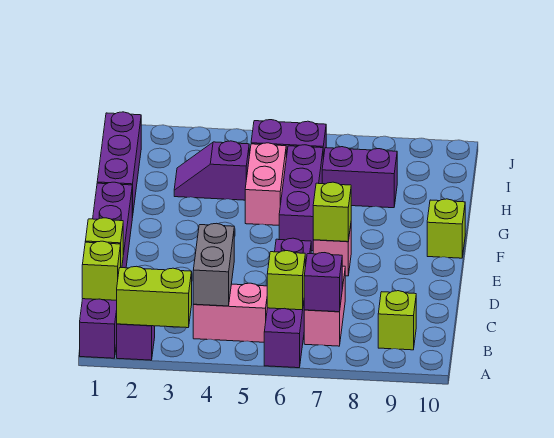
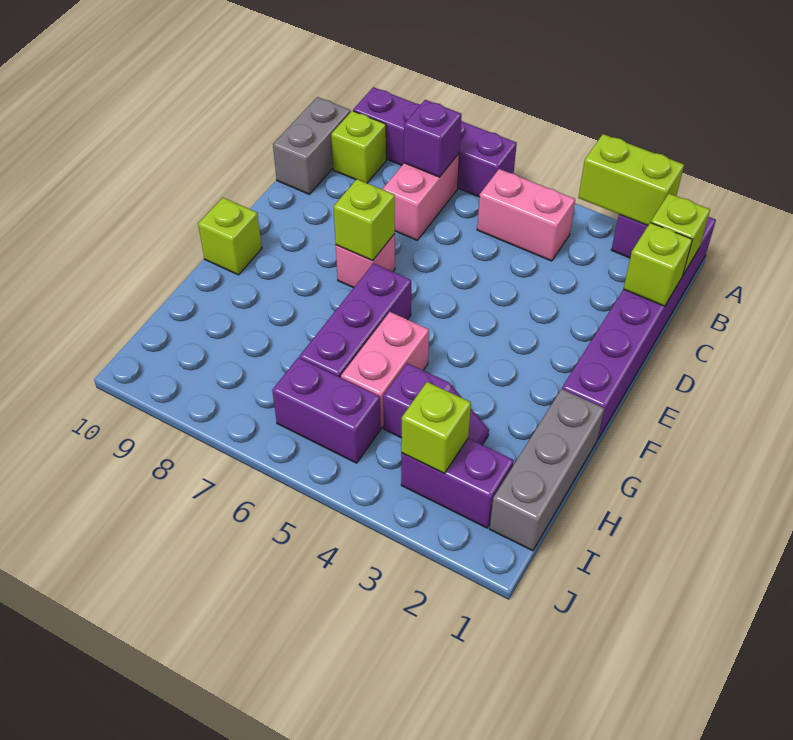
purple 1x4 brick [264,238,311,368] -> purple 1x4 brick turned to [353,87,517,197]
grey 1x2 brick [193,223,234,306] -> grey 1x2 brick moved to [273,97,351,194]
lime 1x1 brick [267,251,305,310] -> lime 1x1 brick moved to [401,382,471,473]
purple 1x3 brick [97,112,141,218] -> grey 1x3 brick [490,389,605,551]
purple 1x2 brick [322,147,397,208] -> purple 1x2 brick moved to [401,438,514,528]

